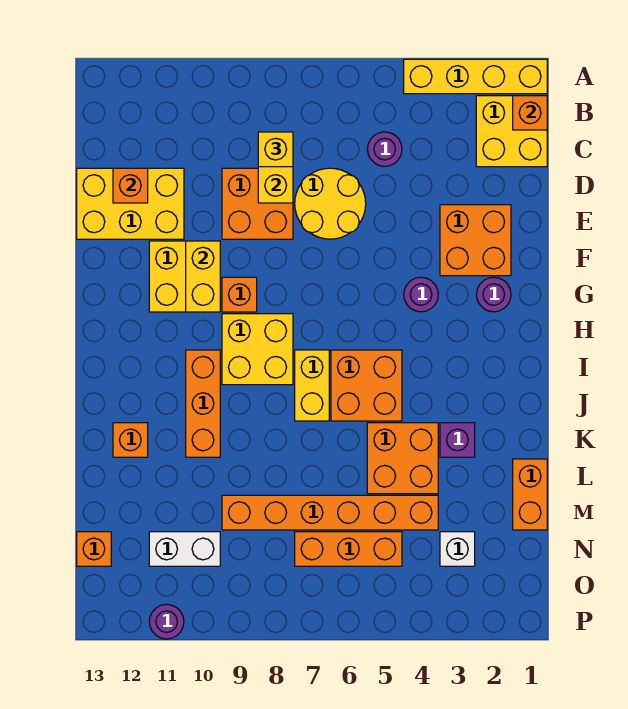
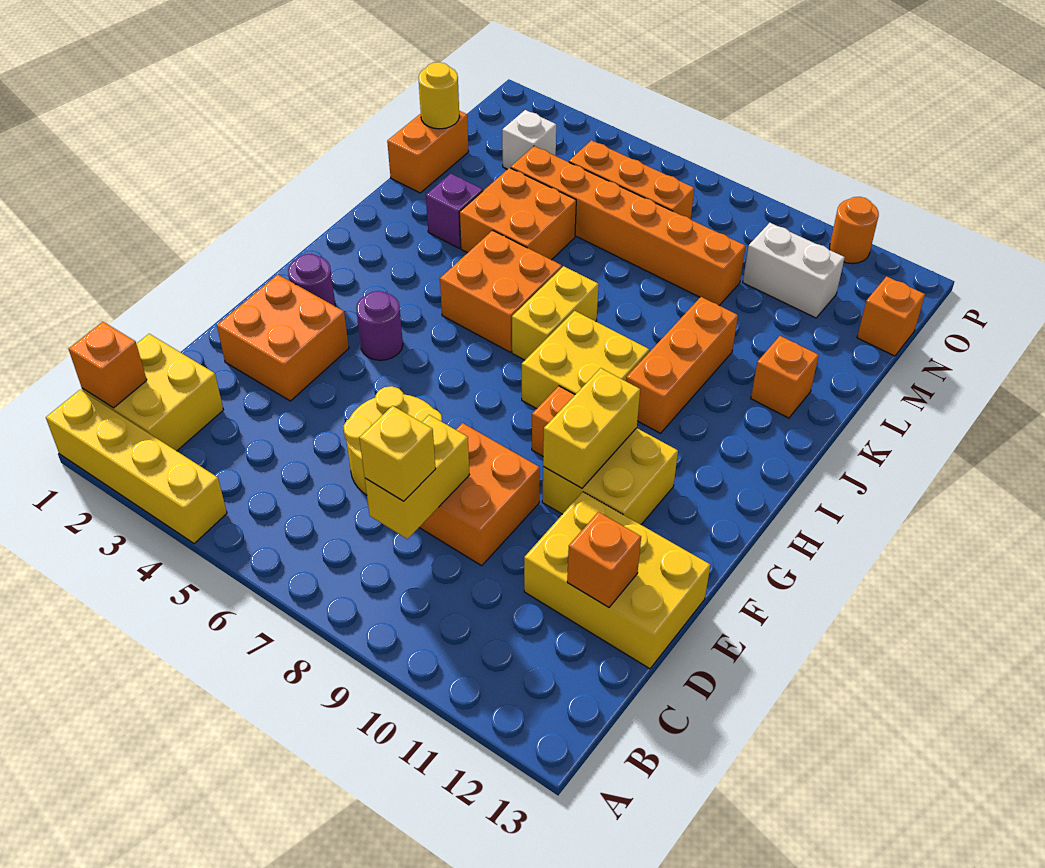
purple 1x1 round brick [367,132,402,166] -> none
none -> yellow 1x1 round brick [418,62,459,129]
purple 1x1 round brick [149,604,184,639] -> orange 1x1 round brick [830,197,879,264]

